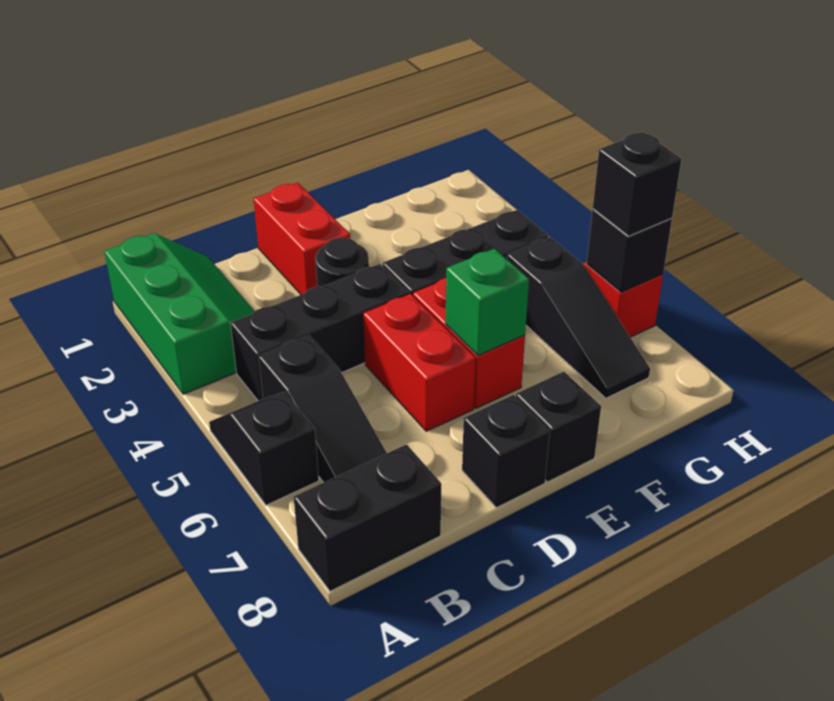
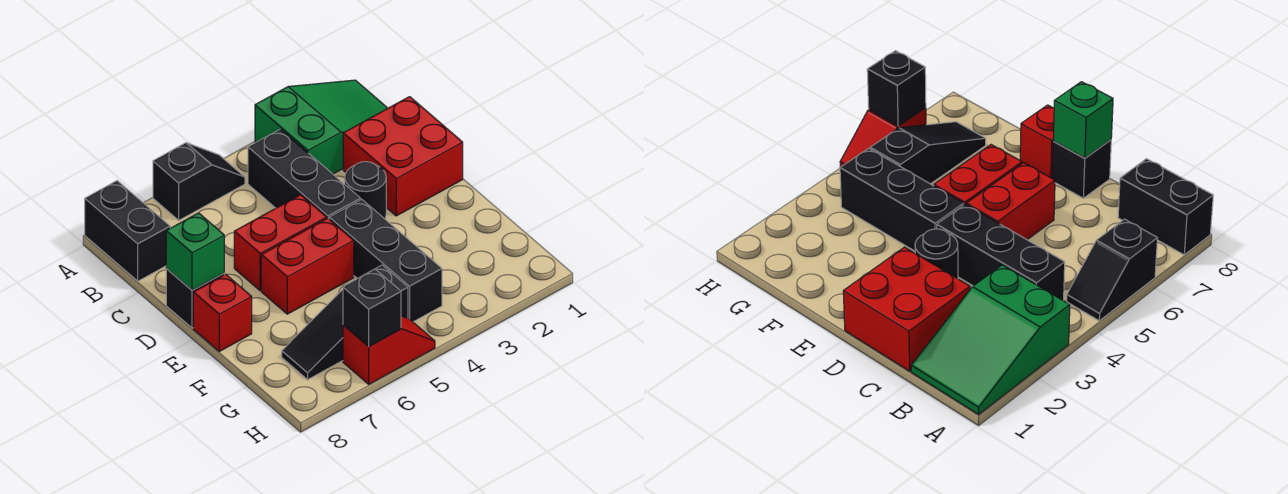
green 2x3 slope [104,233,255,394] -> green 2x3 slope turned to [255,80,388,174]
black 1x3 slope [258,335,387,483] -> none
red 1x2 brick [253,183,350,295] -> red 2x2 brick [343,97,463,216]
green 1x1 brick [445,249,529,356] -> green 1x1 brick moved to [166,213,224,290]
black 1x1 brick [516,372,601,482] -> red 1x1 brick [193,274,252,351]
black 1x1 brick [593,132,682,236] -> none

